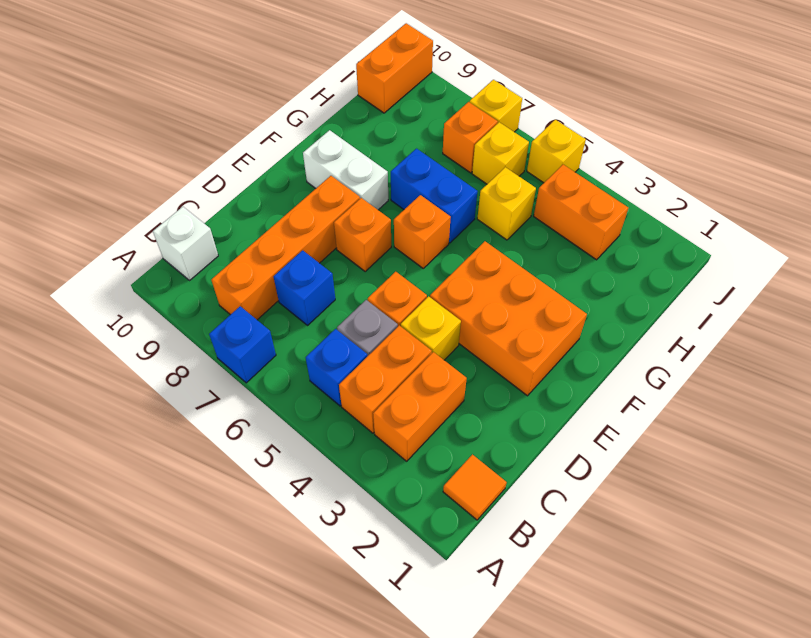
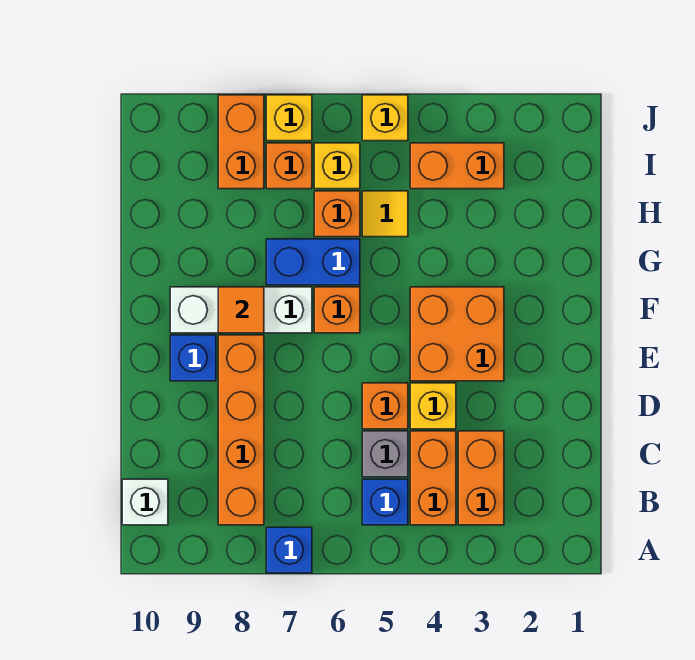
orange 1x1 tile [443,454,507,520] -> orange 1x1 tile moved to [218,287,264,333]
blue 1x1 brick [274,250,335,325] -> blue 1x1 brick moved to [170,335,216,381]
orange 2x3 brick [430,241,587,396] -> orange 2x2 brick [410,287,504,381]
orange 1x1 brick [334,198,391,271] -> orange 1x1 brick moved to [314,191,360,237]
white 1x2 brick [303,130,388,210] -> white 1x3 brick [170,287,312,333]
yellow 1x1 brick [477,167,536,240] -> yellow 1x1 tile [362,191,408,237]
orange 1x2 brick [356,23,433,113] -> orange 1x2 brick moved to [218,95,264,189]

